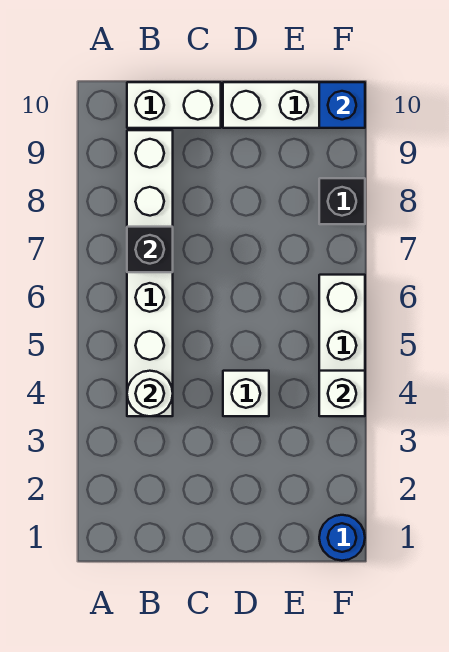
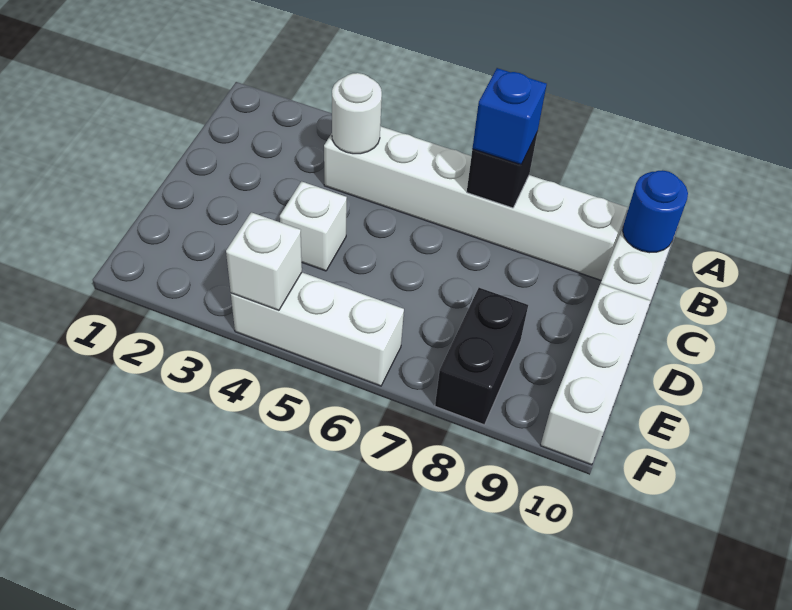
blue 1x1 round brick [319,515,365,561] -> blue 1x1 round brick moved to [623,170,688,253]
black 1x1 brick [319,178,365,224] -> black 1x2 brick [435,288,528,425]
blue 1x1 brick [319,82,365,128] -> blue 1x1 brick moved to [472,68,547,165]

